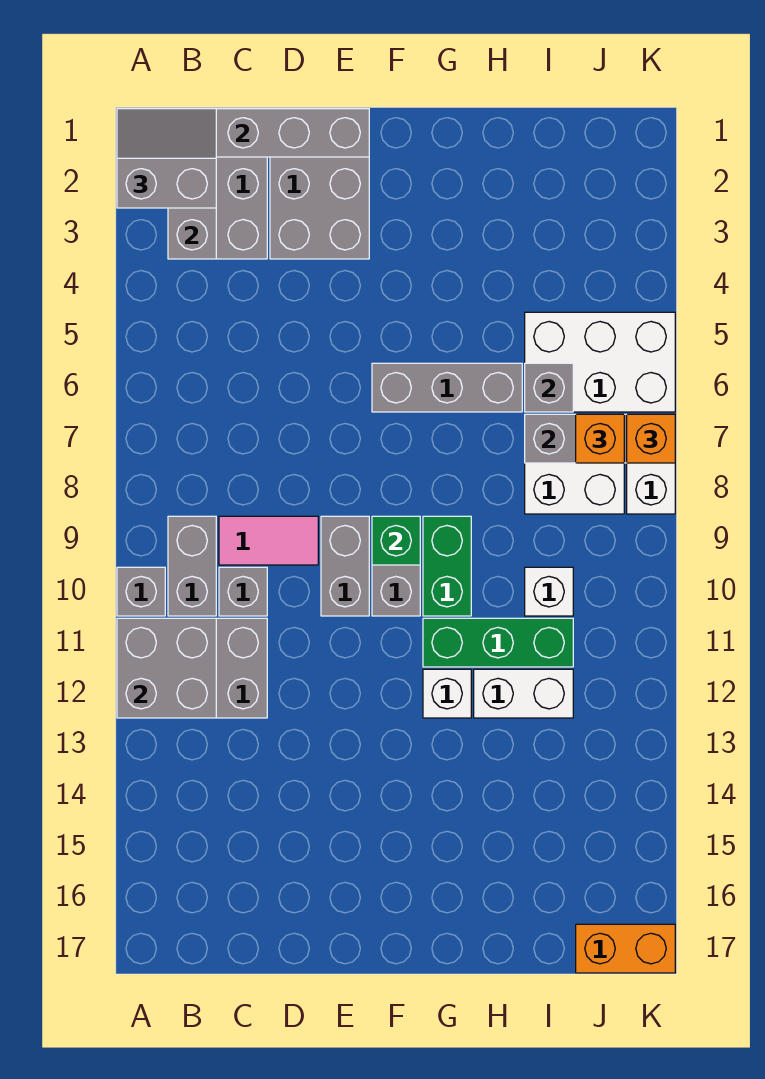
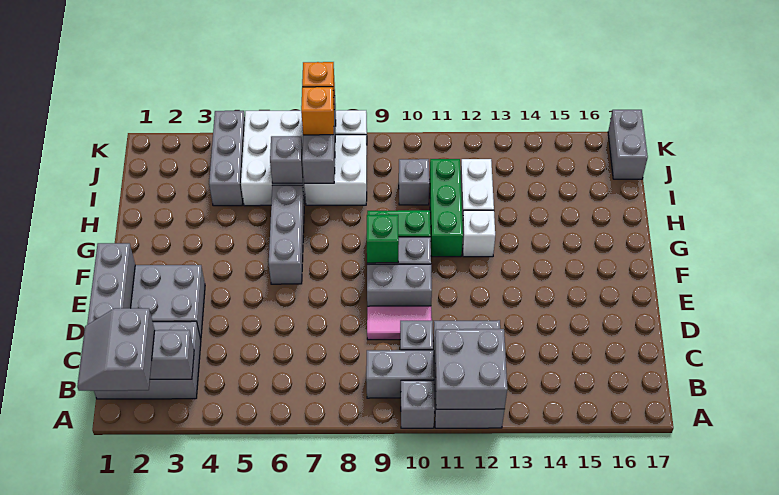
pink 1x2 tile [219,516,318,565] -> pink 1x2 tile turned to [367,306,432,340]
none -> grey 1x3 brick [209,111,245,206]
white 1x1 brick [525,567,573,616] -> grey 1x1 brick [399,159,429,205]
orange 1x2 brick [576,924,675,973] -> grey 1x2 brick [608,110,648,179]

